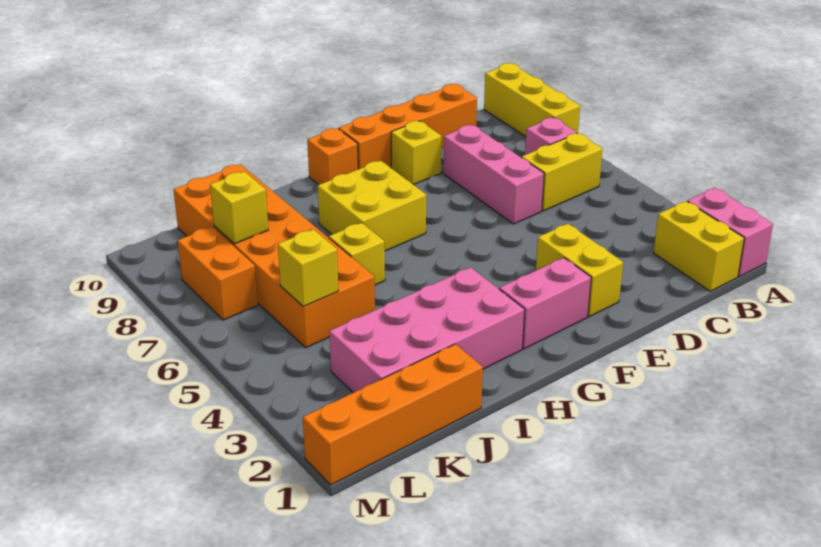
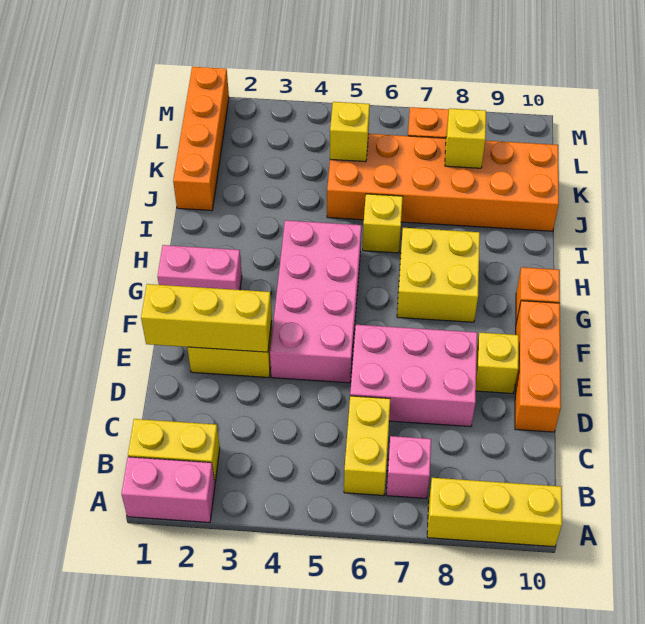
orange 1x4 brick [339,84,477,169] -> orange 1x3 brick [515,301,561,432]
pink 1x3 brick [443,125,544,224] -> pink 2x3 brick [350,325,477,427]
none -> yellow 1x3 brick [141,284,272,352]
pink 1x2 brick [499,258,591,349] -> pink 1x2 brick turned to [158,245,242,290]
pink 2x4 brick [329,267,525,393] -> pink 2x4 brick moved to [270,220,361,383]

